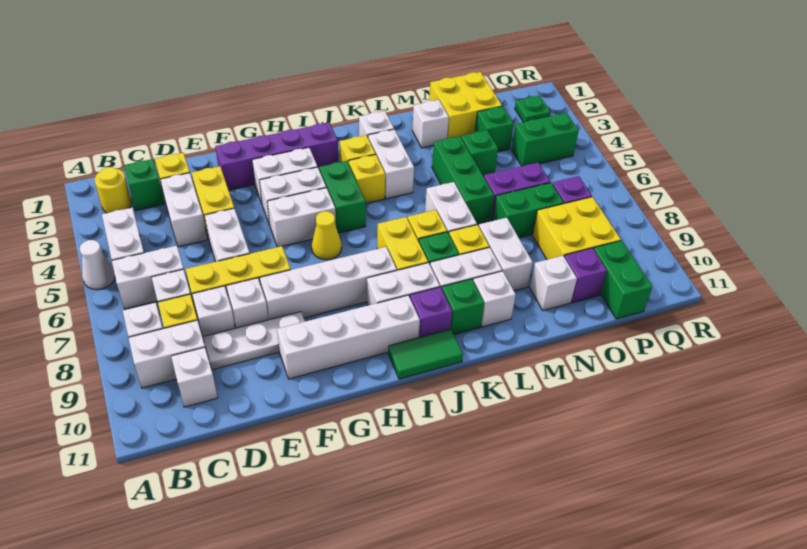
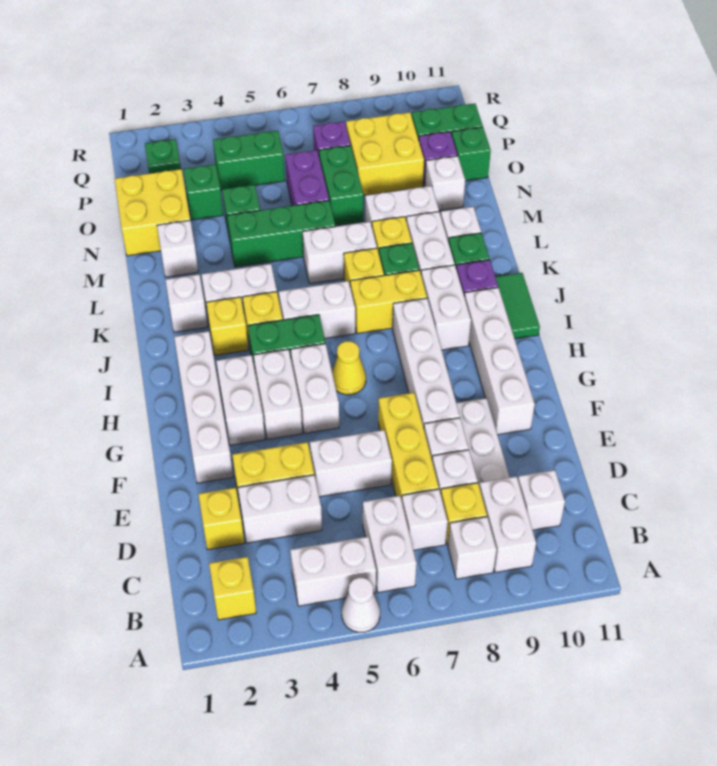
yellow 1x1 round brick [95,167,131,213] -> yellow 1x1 brick [209,557,256,620]
green 1x1 brick [124,159,164,211] -> green 1x1 brick moved to [452,127,491,181]
purple 1x4 brick [215,123,338,190] -> white 1x4 brick [174,331,233,483]
none -> white 1x2 brick [279,281,355,338]
green 1x2 brick [512,113,579,166] -> green 1x2 brick turned to [213,131,285,190]

